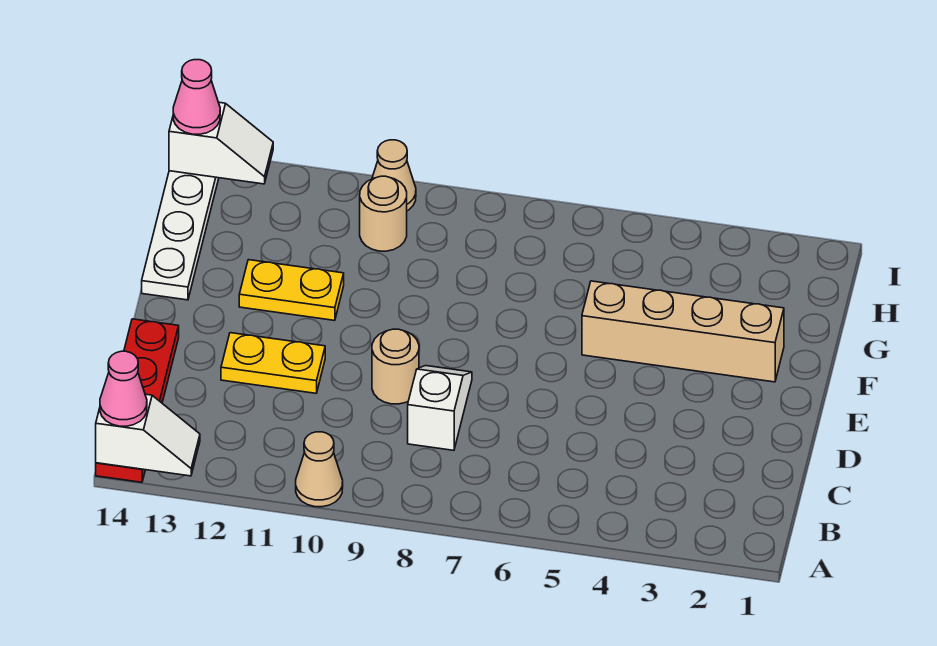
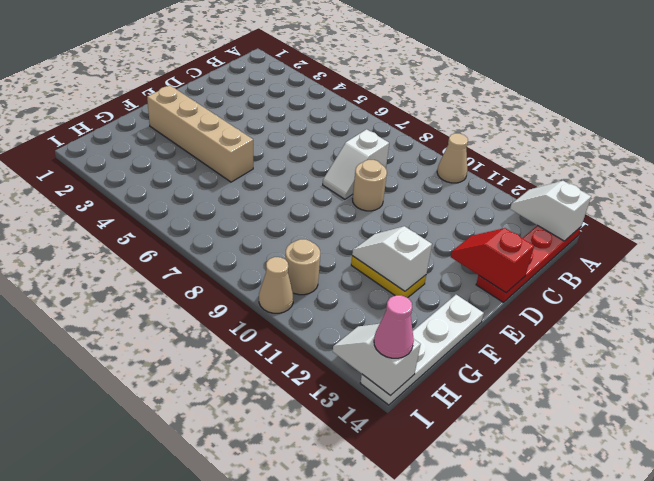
pink 1x1 cone [100,351,147,426] -> none
yellow 1x2 plate [221,333,325,393] -> none
none -> red 1x2 slope [451,228,534,293]
none -> white 1x2 slope [352,226,432,291]

